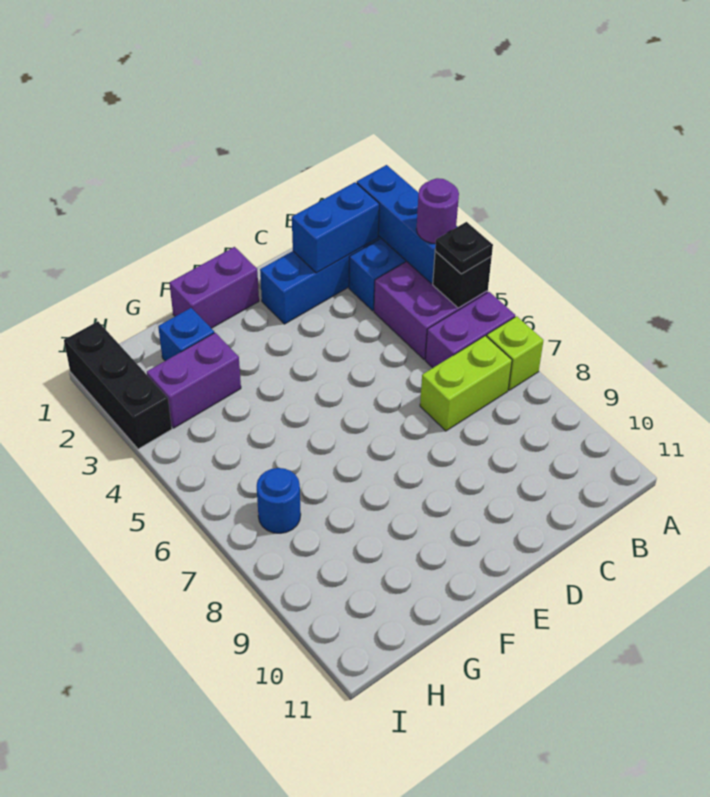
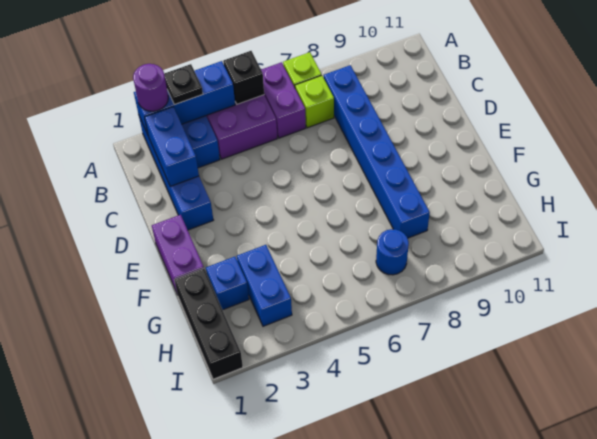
purple 1x1 round brick [416,178,459,244] -> purple 1x1 round brick moved to [133,64,168,111]
black 1x1 plate [435,222,493,274] -> black 1x1 plate moved to [164,64,203,105]
lime 1x2 brick [420,336,512,431] -> lime 1x1 brick [295,76,334,128]
none -> blue 1x6 brick [324,65,430,238]
purple 1x2 brick [147,333,241,428] -> blue 1x2 brick [237,245,292,326]
black 1x3 brick [64,322,172,449] -> black 1x3 brick turned to [175,268,243,379]

